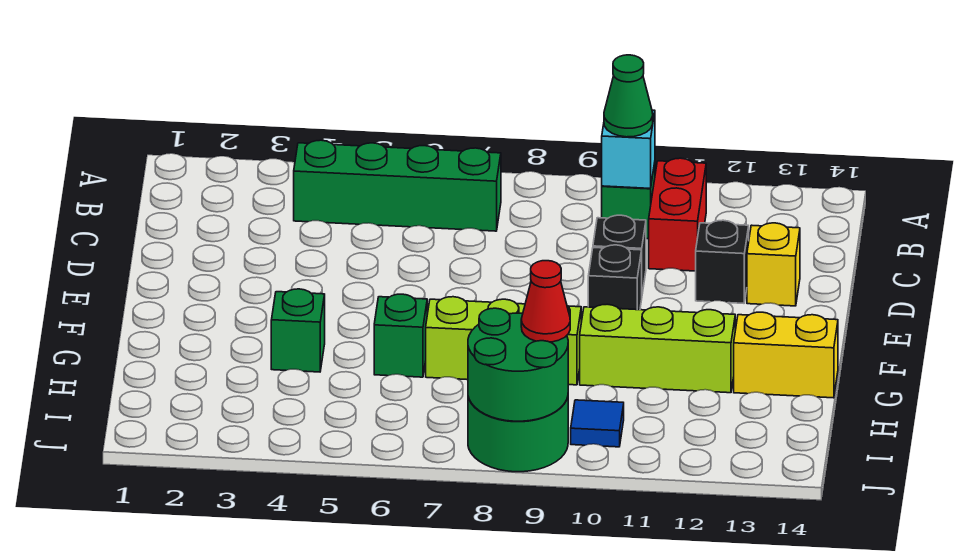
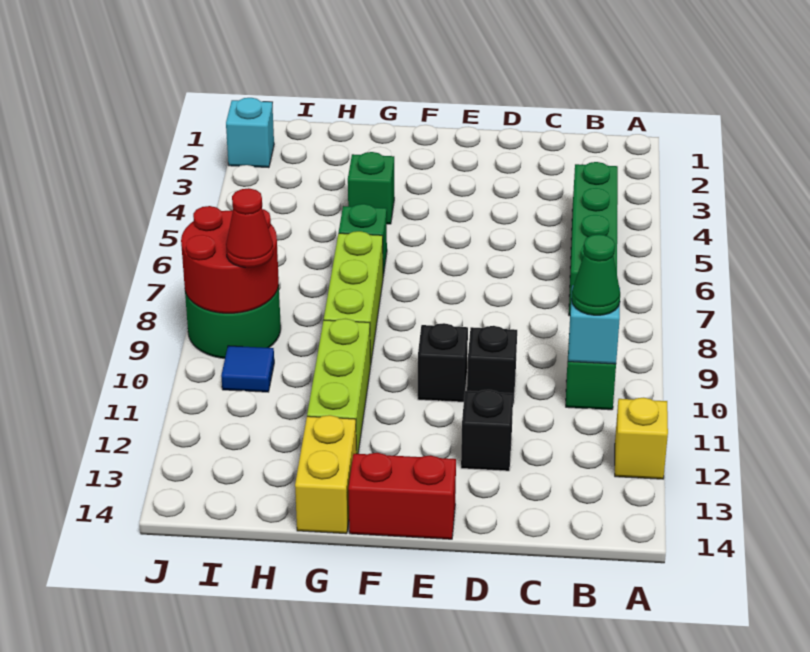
red 1x2 brick [649,158,706,271] -> red 1x2 brick moved to [348,453,456,539]
yellow 1x1 brick [747,223,800,306] -> yellow 1x1 brick moved to [615,397,668,479]
green 2x2 round brick [468,308,568,421] -> red 2x2 round brick [181,206,279,313]
none -> cyan 1x1 brick [226,98,274,168]

